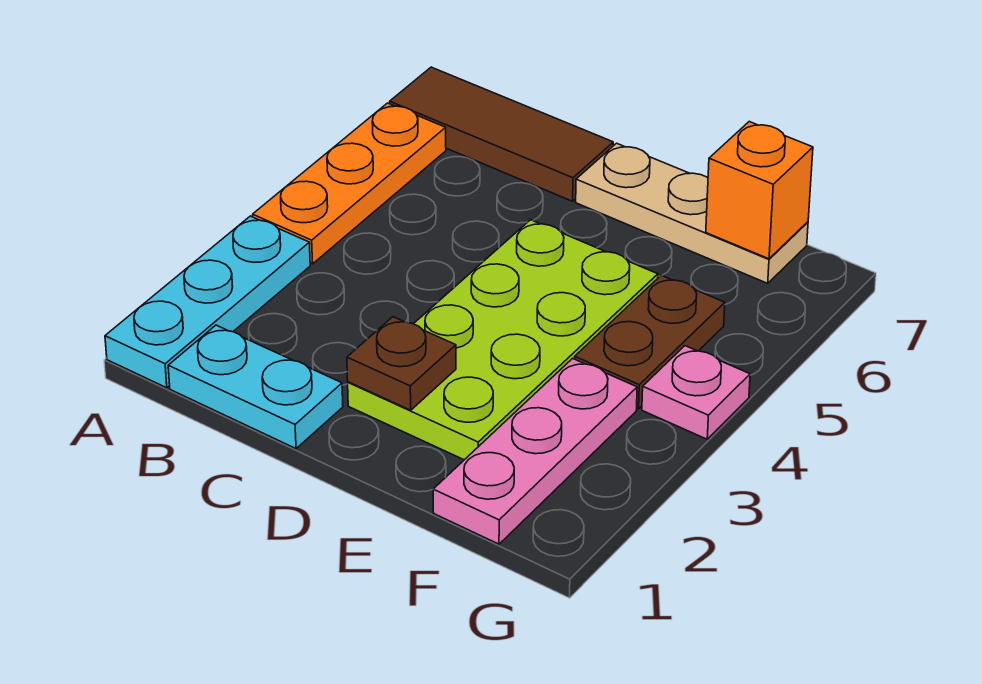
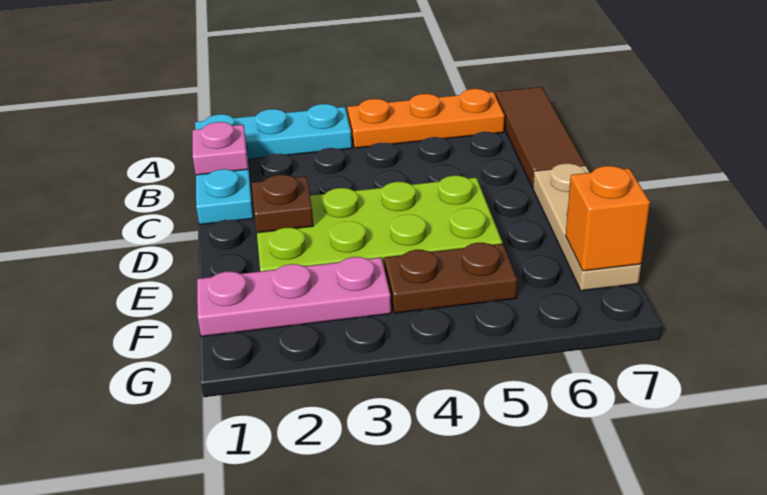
pink 1x1 plate [642,346,750,439] -> pink 1x1 plate moved to [193,122,248,175]

